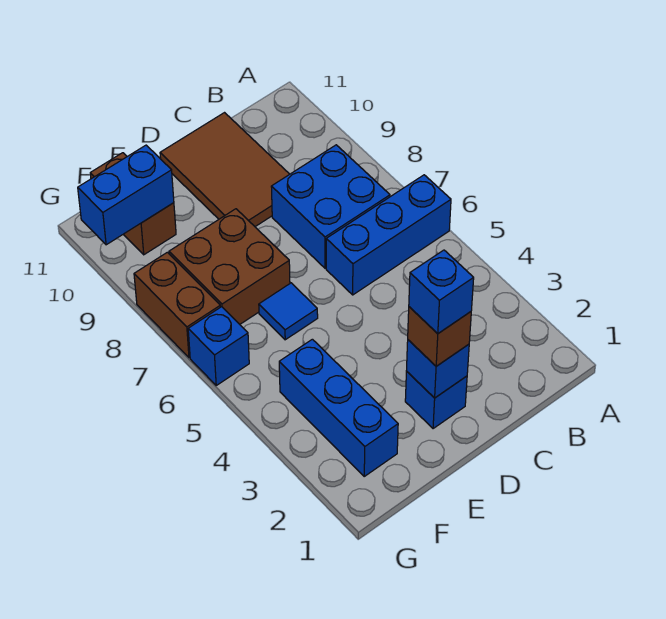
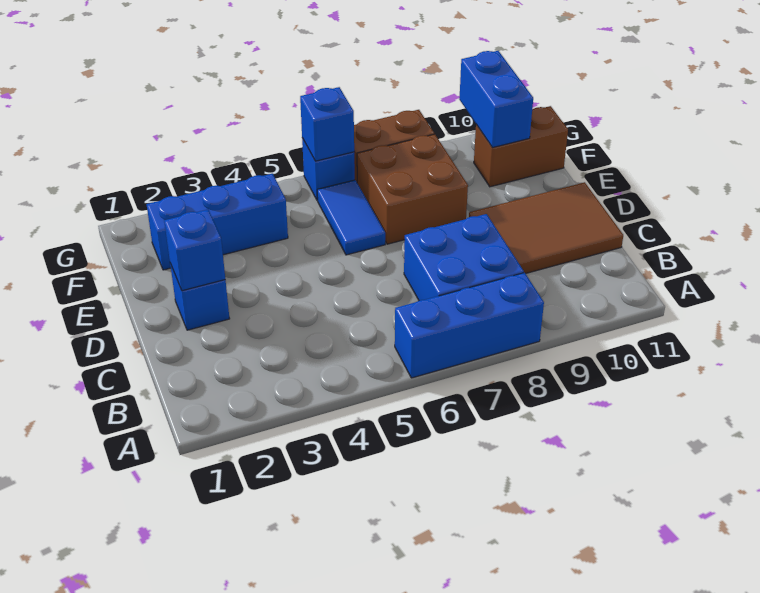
blue 1x3 brick [326,175,451,295] -> blue 1x3 brick turned to [395,273,544,378]
brown 1x1 brick [408,307,471,366] -> none
blue 1x1 brick [409,250,474,334] -> blue 1x1 brick moved to [300,87,354,161]
blue 1x1 tile [259,283,318,340] -> blue 1x2 tile [317,180,385,255]

